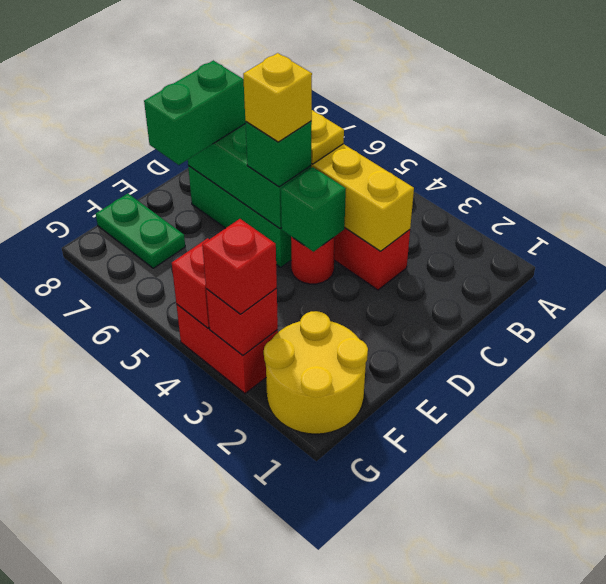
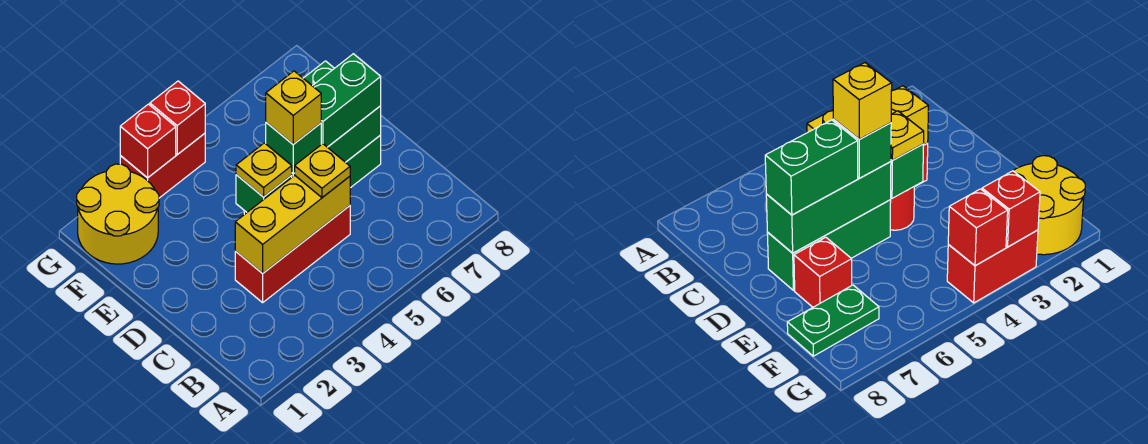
none -> yellow 1x1 plate [236,143,292,197]
green 1x2 brick [144,60,246,165] -> green 1x2 brick turned to [313,54,381,147]
red 1x1 brick [202,219,277,314] -> red 1x1 brick moved to [794,237,852,307]

